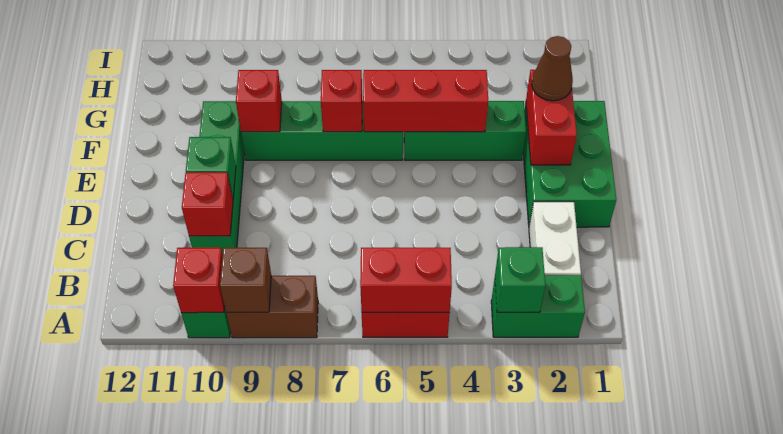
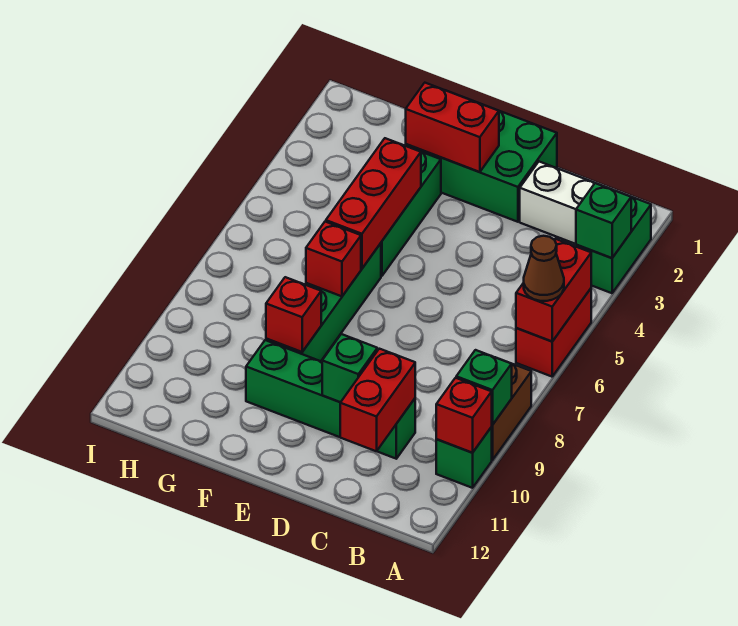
brown 1x1 brick [220,248,271,313] -> green 1x1 brick [456,350,512,425]
red 1x1 brick [182,173,233,236] -> red 1x2 brick [340,349,415,451]
brown 1x1 cone [532,36,573,101] -> brown 1x1 cone moved to [524,236,564,301]

